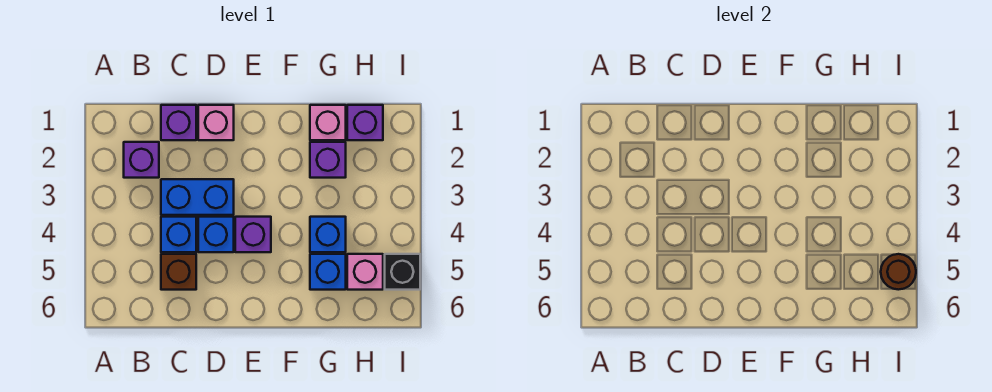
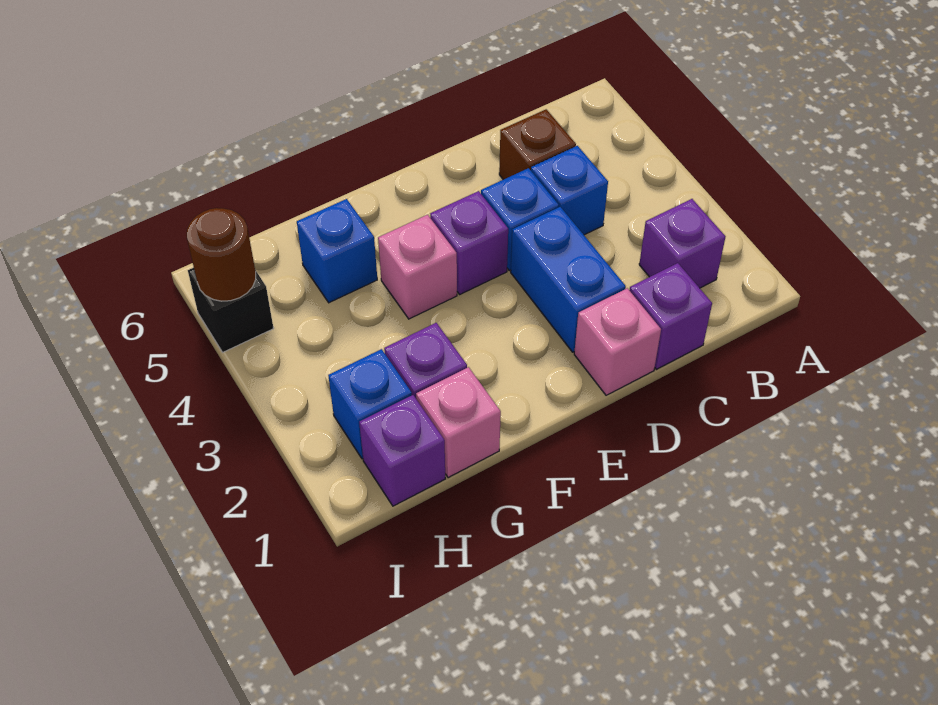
blue 1x2 brick [161,179,234,215] -> blue 1x2 brick turned to [511,207,626,352]
blue 1x1 brick [310,217,346,252] -> blue 1x1 brick moved to [328,349,412,459]
pink 1x1 brick [347,254,383,290] -> pink 1x1 brick moved to [378,215,457,319]

